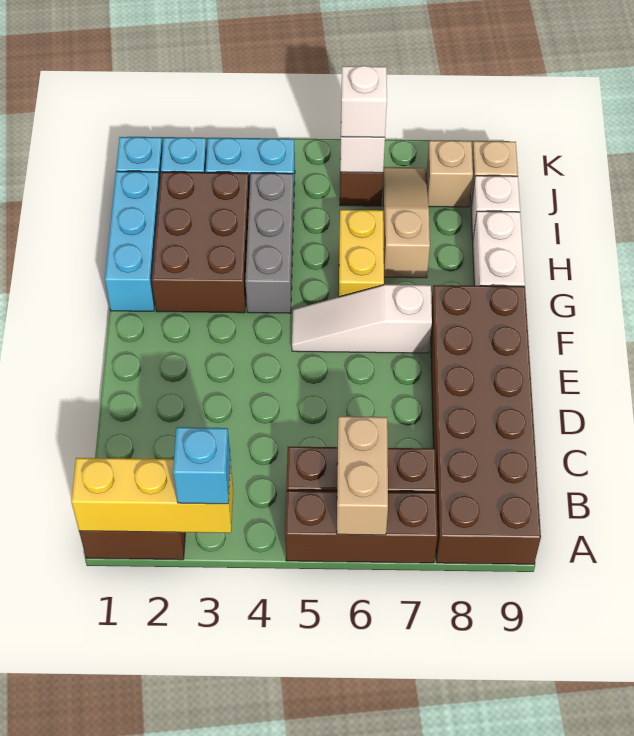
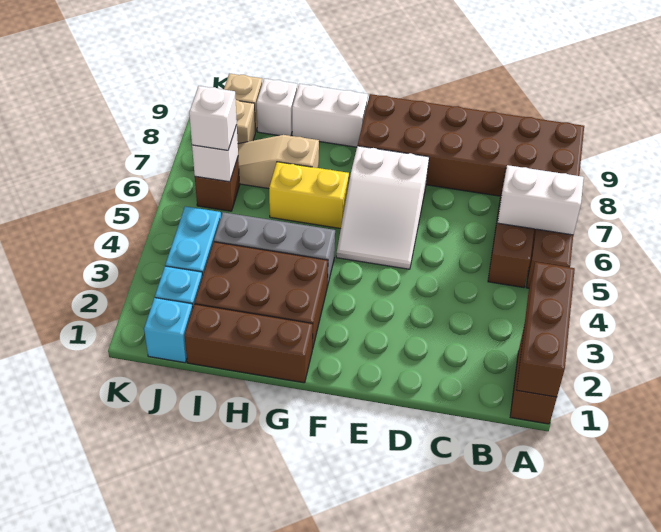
yellow 1x3 brick [71,458,233,533] -> brown 1x3 brick [517,262,575,397]
cyan 1x1 brick [173,427,231,504] -> none
tan 1x2 brick [337,416,388,535] -> white 1x2 brick [498,165,584,235]
white 1x3 slope [292,285,432,353] -> white 2x3 slope [336,146,429,269]
cyan 1x3 brick [105,171,160,311] -> brown 1x3 brick [185,304,313,383]

